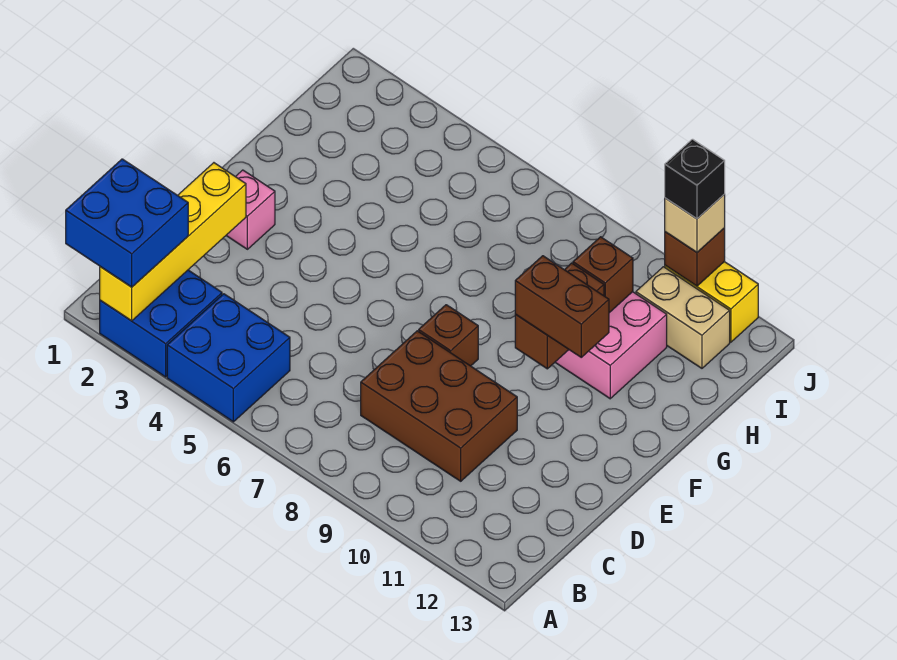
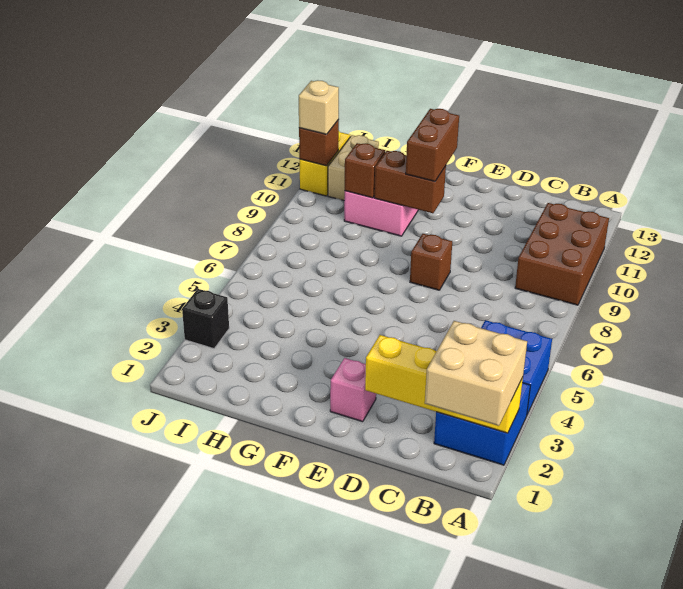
blue 2x2 brick [66,159,188,287] -> tan 2x2 brick [425,321,527,426]
brown 2x3 brick [361,331,517,481] -> brown 2x3 brick moved to [515,203,609,305]
black 1x1 brick [665,139,725,219] -> black 1x1 brick moved to [182,289,229,349]

